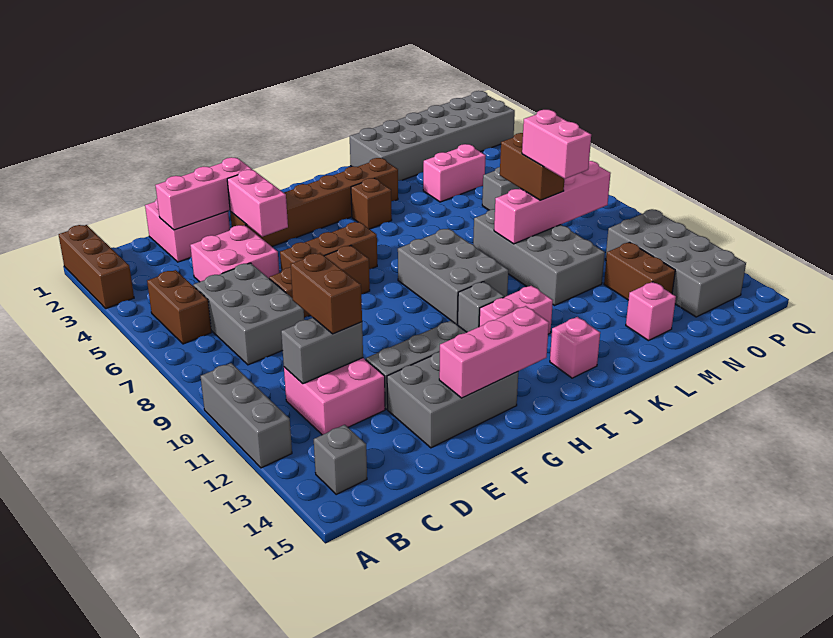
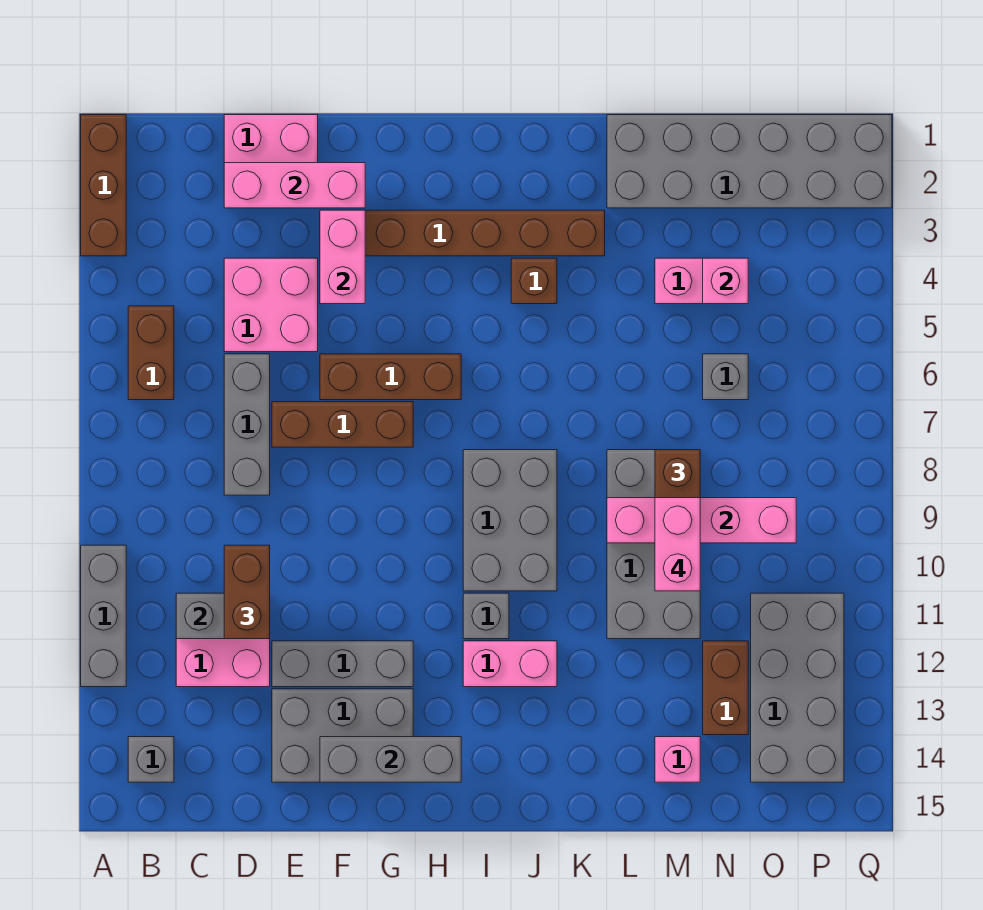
grey 2x3 brick [194,263,304,365] -> grey 1x3 brick [224,354,270,495]
pink 1x3 brick [439,306,549,398] -> grey 1x3 brick [320,737,461,782]
pink 1x1 brick [550,317,600,378] -> pink 1x1 brick moved to [703,258,748,304]

